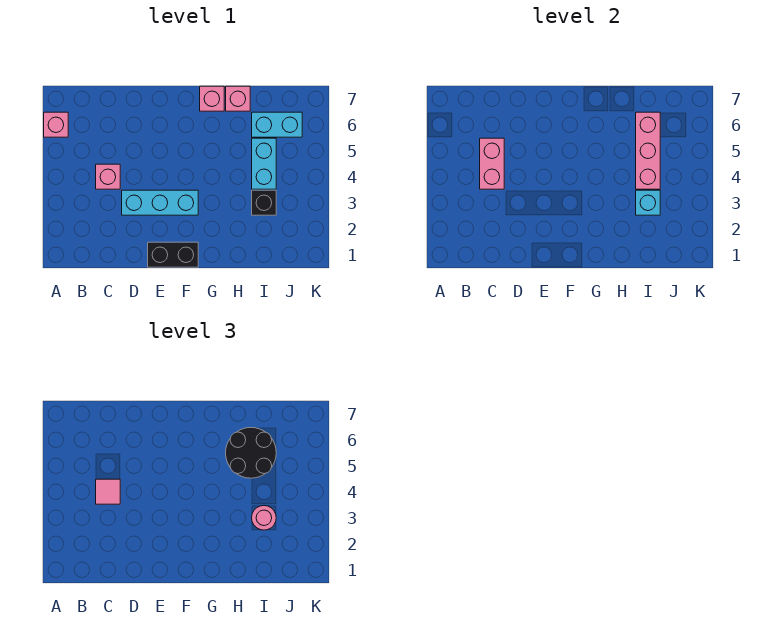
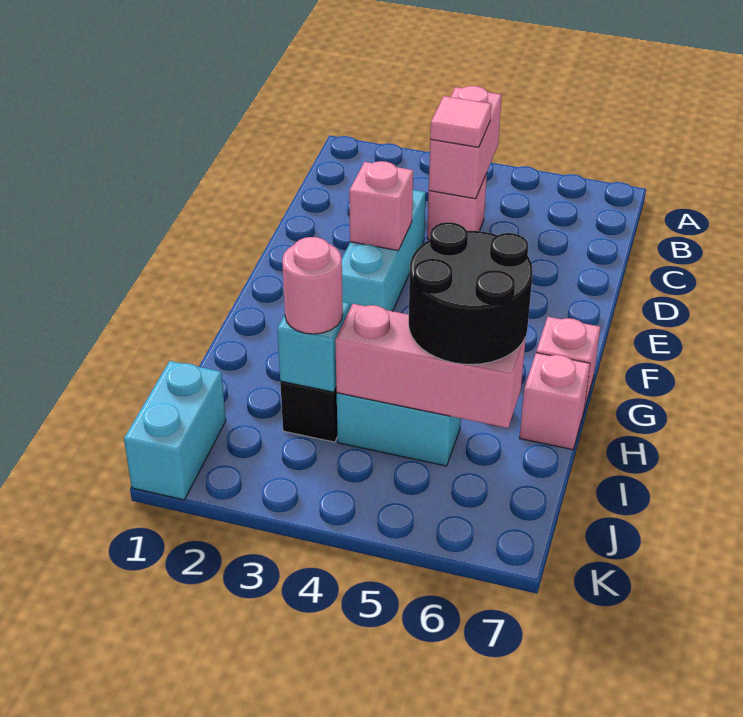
pink 1x1 brick [44,112,68,137] -> pink 1x1 brick moved to [349,161,413,251]
pink 1x2 brick [480,138,504,189] -> pink 1x2 brick turned to [429,86,502,199]
black 1x2 brick [148,242,198,267] -> none
cyan 1x2 brick [252,112,302,137] -> cyan 1x2 brick moved to [124,361,226,500]

